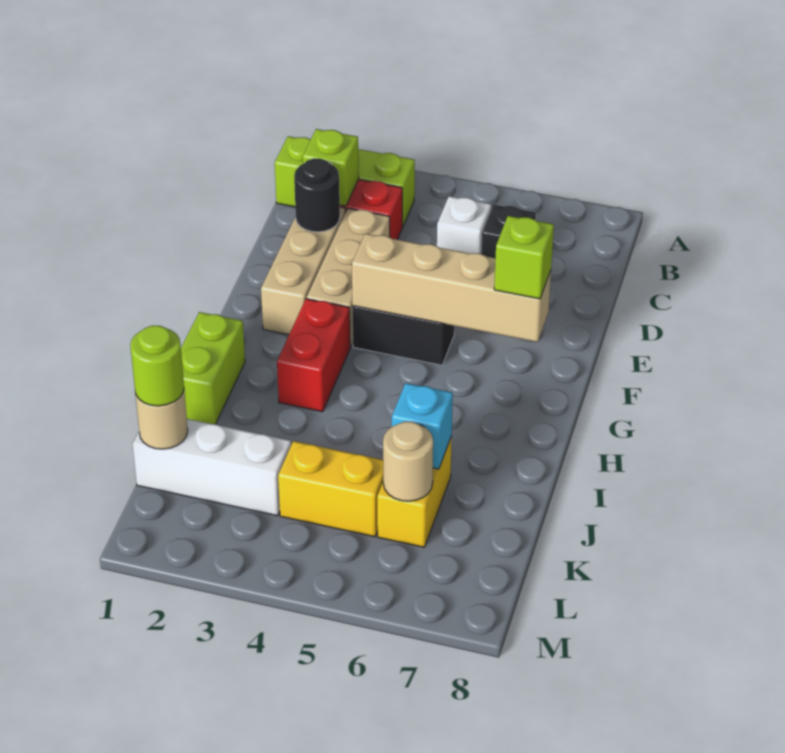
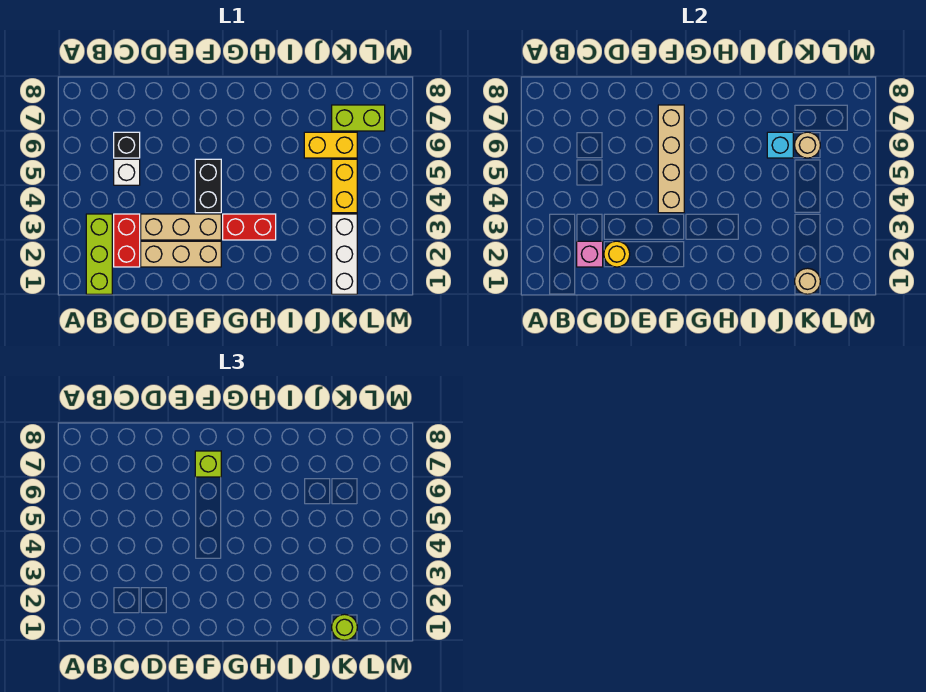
lime 1x1 brick [303,129,359,206] -> pink 1x1 brick [577,241,603,267]
black 1x1 round brick [294,158,340,232] -> yellow 1x1 round brick [604,241,630,267]
lime 1x2 brick [181,312,245,424] -> lime 1x2 brick moved to [332,105,385,131]

